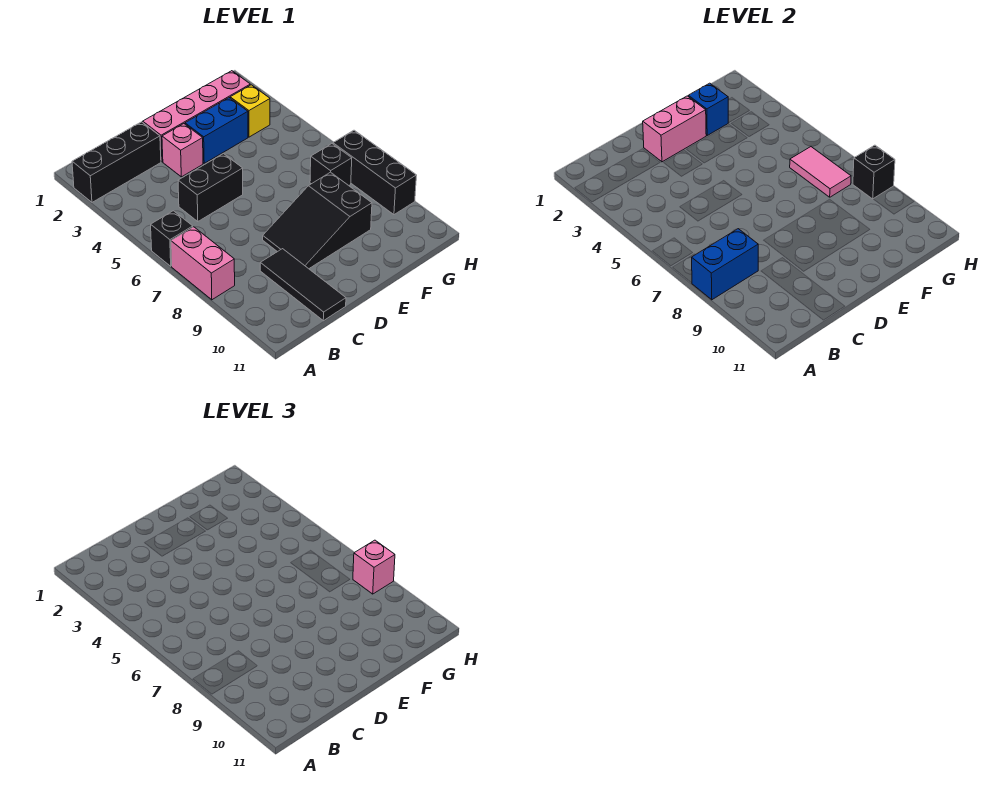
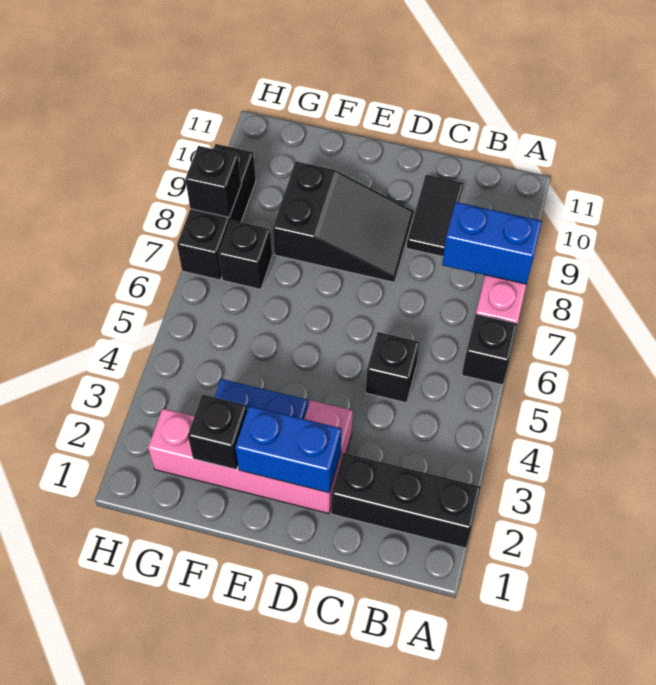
black 1x2 brick [178,154,243,222] -> black 1x1 brick [366,332,419,403]
black 1x3 tile [260,249,346,321] -> black 1x2 tile [406,175,464,256]
pink 1x2 brick [643,96,706,162] -> blue 1x2 brick [235,406,341,493]
blue 1x1 brick [688,83,728,135] -> black 1x1 brick [188,394,247,470]
yellow 1x1 brick [230,85,270,137] -> none
pink 1x2 tile [790,147,851,197] -> none
pink 1x1 brick [353,540,395,594] -> none

